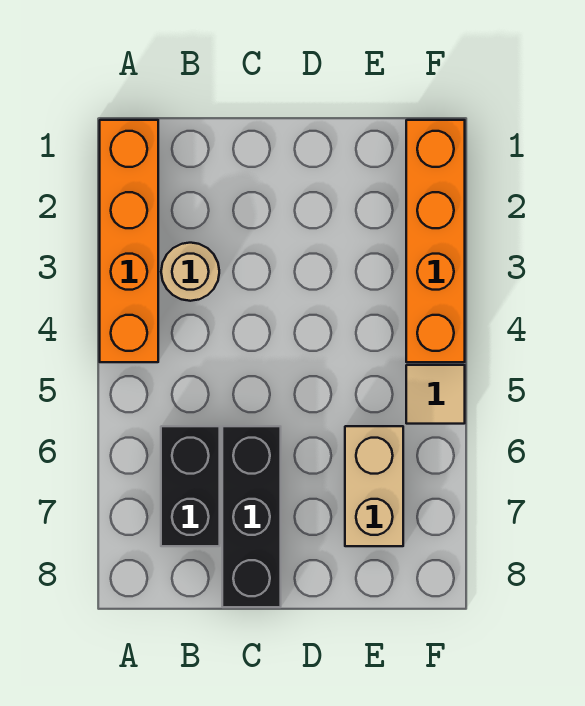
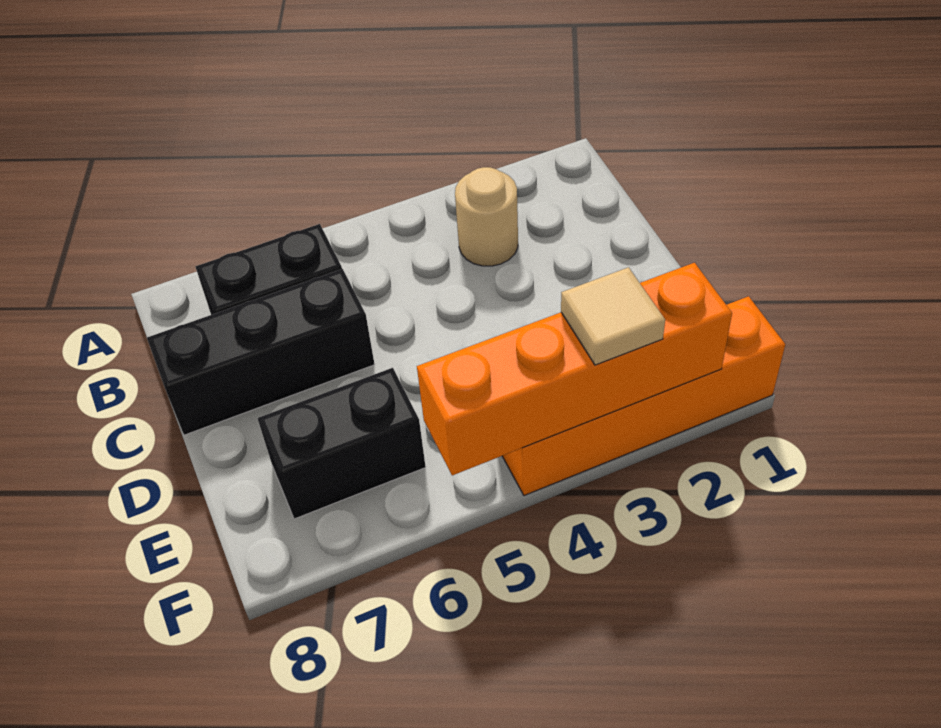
orange 1x4 brick [100,120,158,362] -> orange 1x4 brick moved to [417,263,732,475]
tan 1x2 brick [345,426,403,546] -> black 1x2 brick [257,368,426,519]
tan 1x1 tile [406,365,465,424] -> tan 1x1 tile moved to [561,267,665,365]

